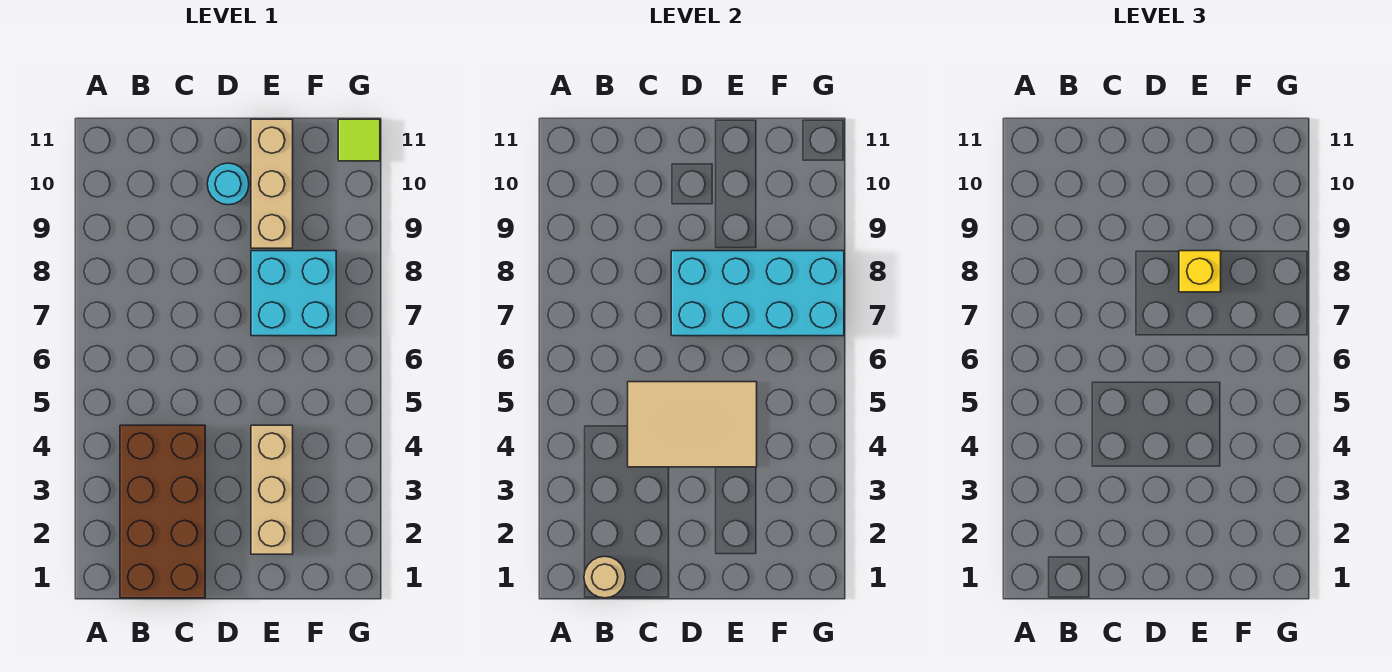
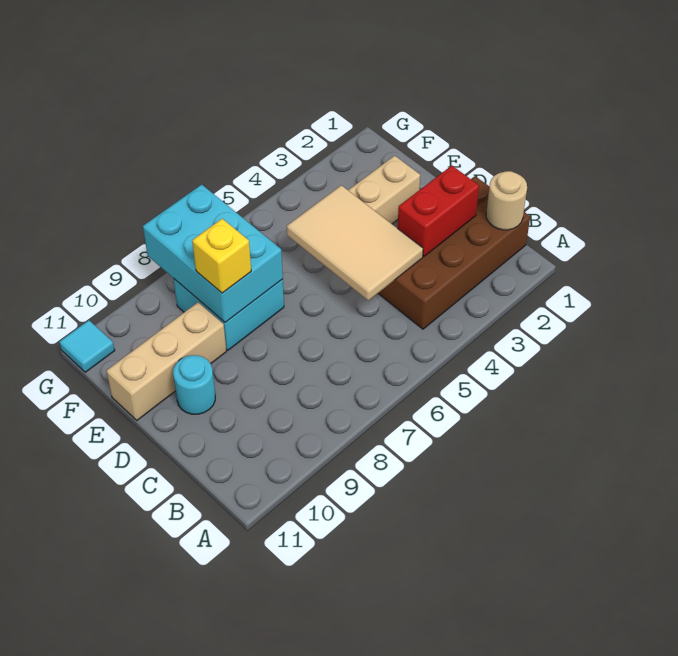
none -> red 1x2 brick [398,166,479,257]
cyan 2x4 brick [671,251,844,336] -> cyan 2x3 brick [143,184,283,322]
lime 1x1 tile [338,119,380,161] -> cyan 1x1 tile [59,320,115,372]

